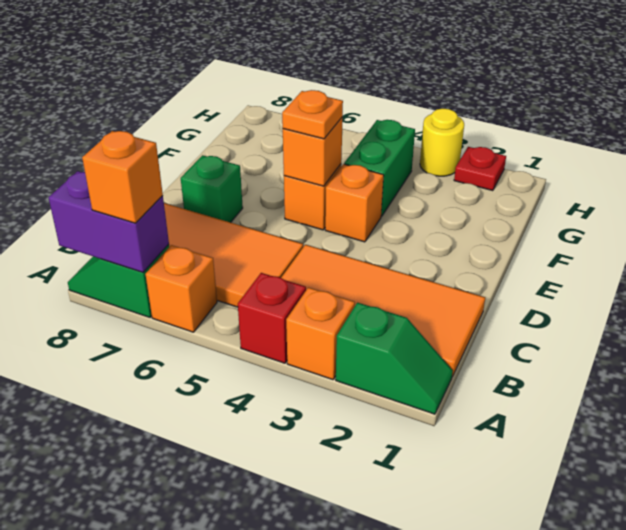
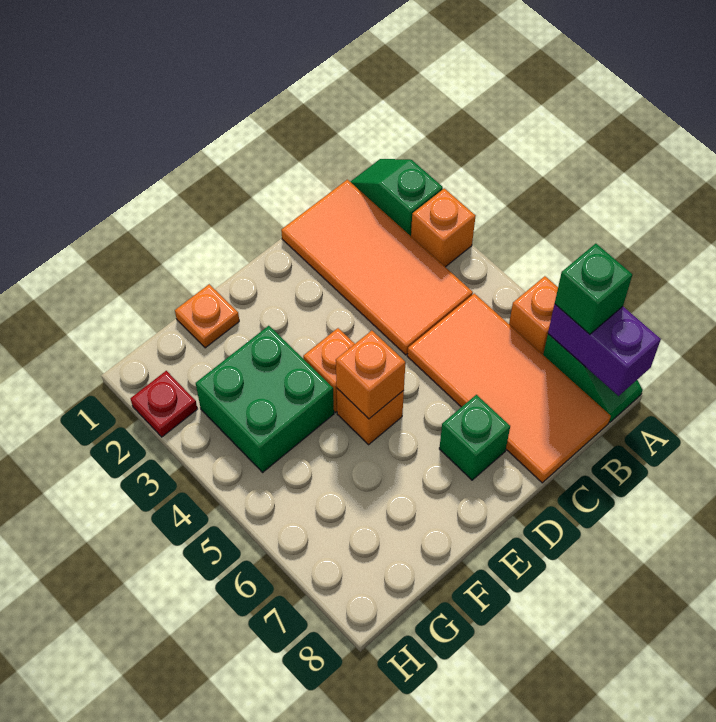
red 1x1 brick [238,273,306,363] -> none
orange 1x1 brick [82,131,163,223] -> green 1x1 brick [555,244,632,334]
orange 1x1 plate [282,90,343,139] -> orange 1x1 plate moved to [175,284,239,348]
green 1x2 brick [344,120,415,216] -> green 2x2 brick [196,326,334,472]
yellow 1x1 round brick [420,108,464,176] -> none

